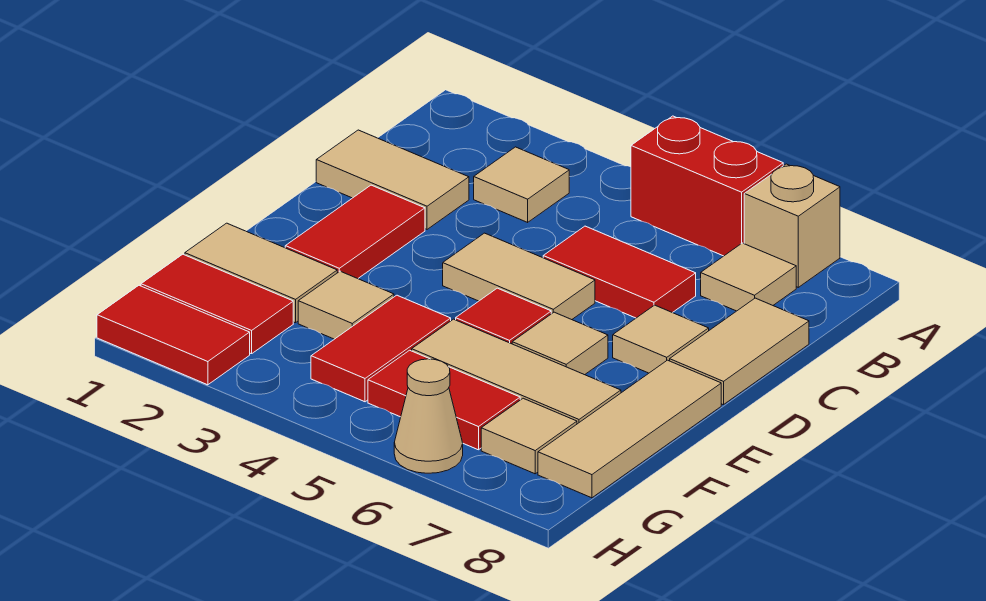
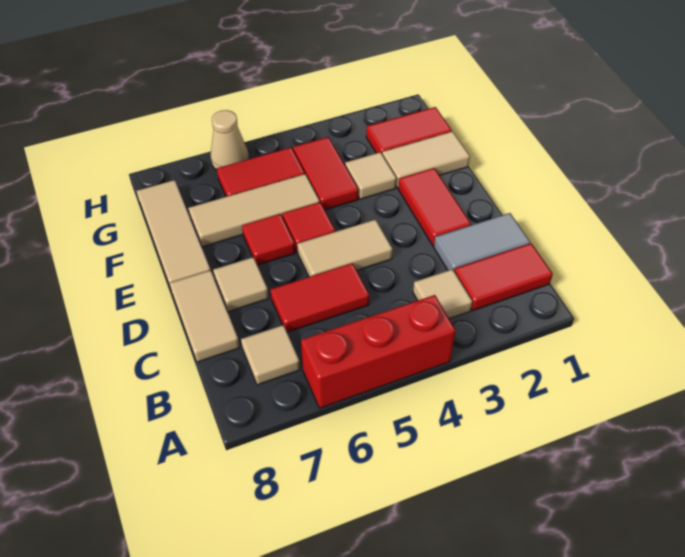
red 1x2 brick [631,116,783,256] -> red 1x3 brick [301,295,456,408]
tan 1x1 brick [744,164,840,287] -> none
tan 1x2 tile [316,130,469,229] -> grey 1x2 tile [434,213,530,271]
tan 1x1 tile [512,312,608,375] -> red 1x1 tile [242,214,295,265]
tan 1x1 tile [481,398,577,474] -> none
red 1x2 tile [97,285,250,385] -> red 1x2 tile moved to [454,243,553,310]

